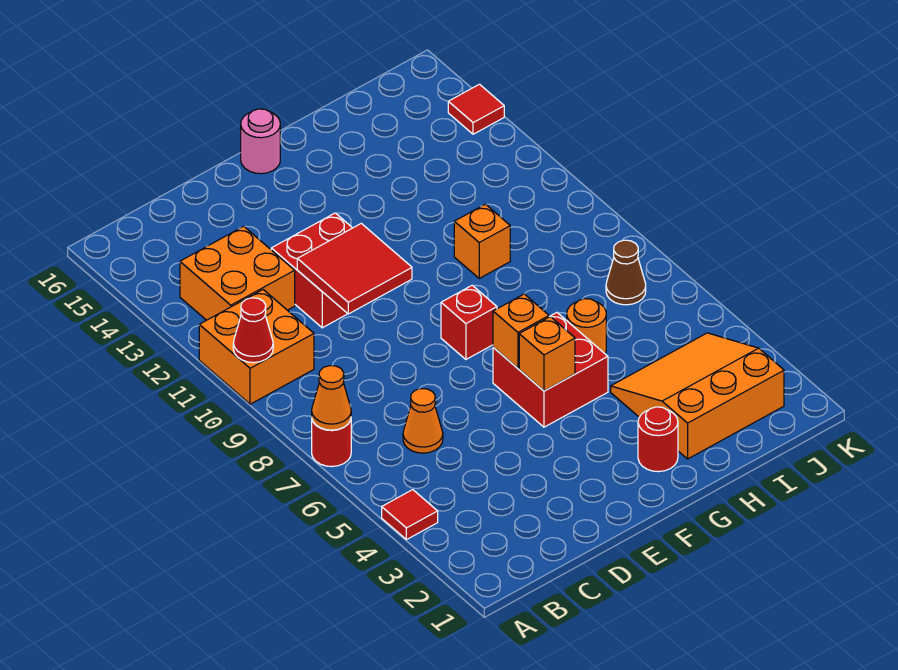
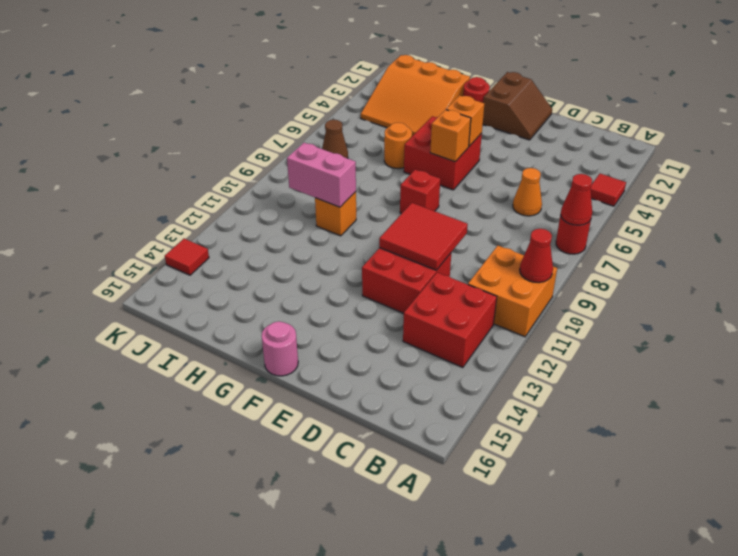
orange 1x1 cone [312,366,351,430] -> red 1x1 cone [561,174,592,225]
orange 2x2 brick [180,226,295,320] -> red 2x2 brick [403,272,497,368]
none -> brown 2x2 slope [483,72,552,140]
none -> pink 1x2 brick [287,143,356,207]

